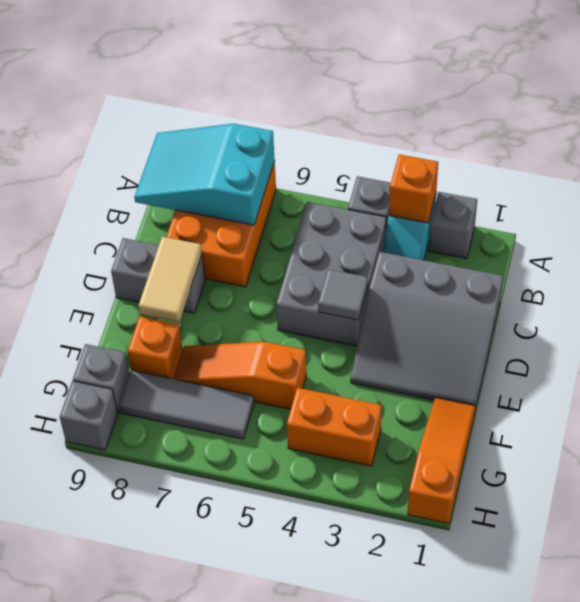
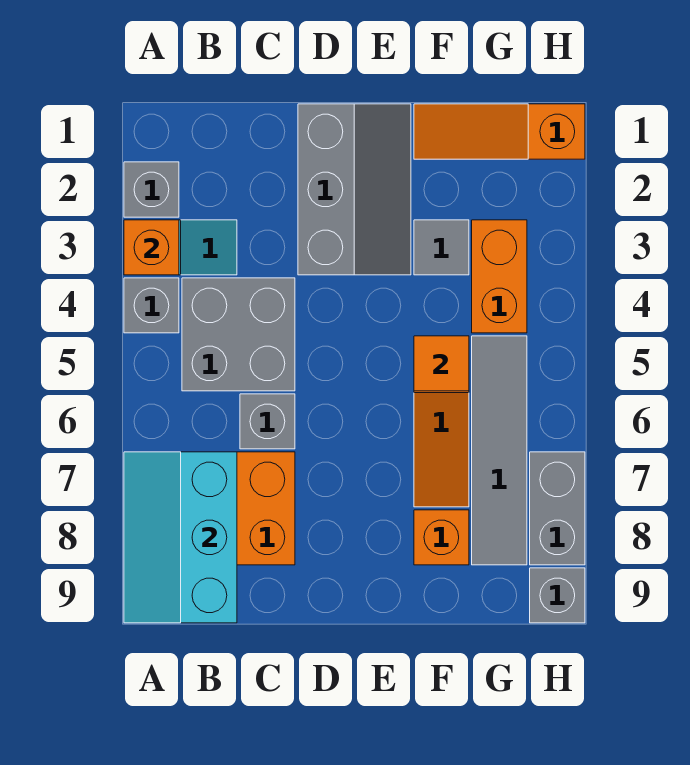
cyan 2x3 slope [134,124,275,225] -> cyan 2x3 slope turned to [124,452,237,623]
grey 2x3 brick [276,202,386,346] -> grey 2x2 brick [182,278,295,391]
grey 3x3 slope [351,252,503,406] -> grey 2x3 slope [298,104,411,275]
grey 1x1 tile [318,269,368,320] -> grey 1x1 tile moved to [414,220,469,275]
grey 1x2 brick [111,238,205,313] -> grey 1x2 brick moved to [530,452,585,565]
tan 1x2 tile [138,237,202,322] -> none
none -> orange 1x1 tile [414,336,469,391]
grey 1x3 tile [119,370,254,439] -> grey 1x4 tile [472,336,527,565]
grey 1x1 brick [73,344,129,413] -> grey 1x1 brick moved to [240,394,295,449]

